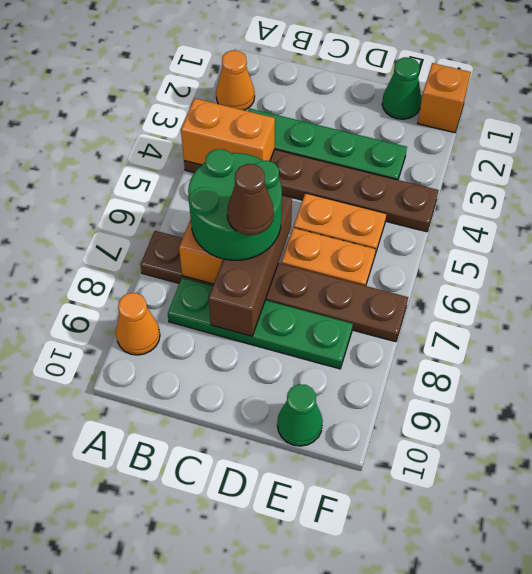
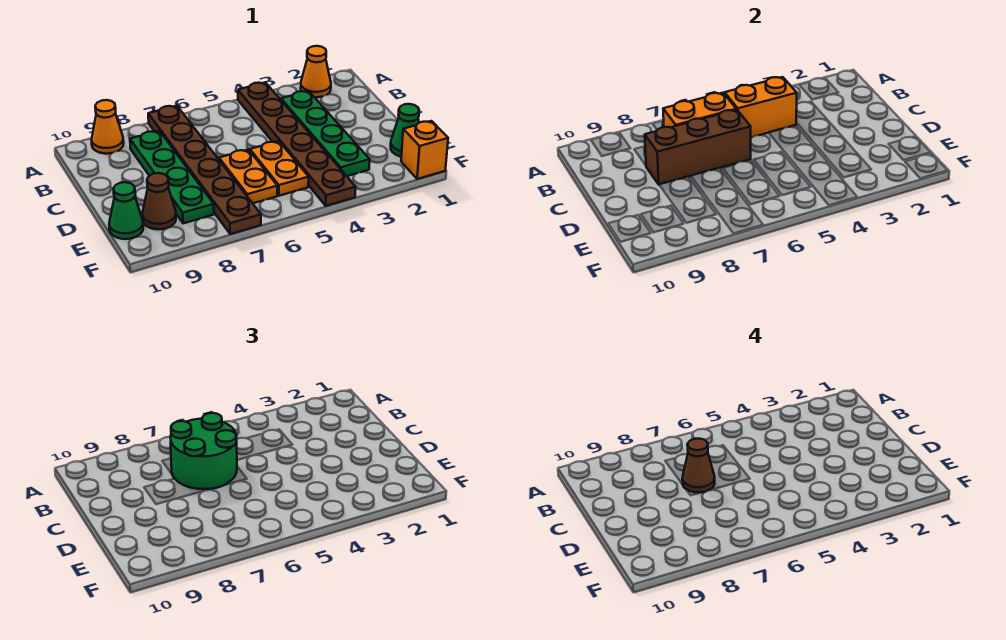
orange 1x2 brick [181,98,275,165] -> orange 1x2 brick turned to [725,77,797,137]
none -> brown 1x1 cone [142,173,176,229]

